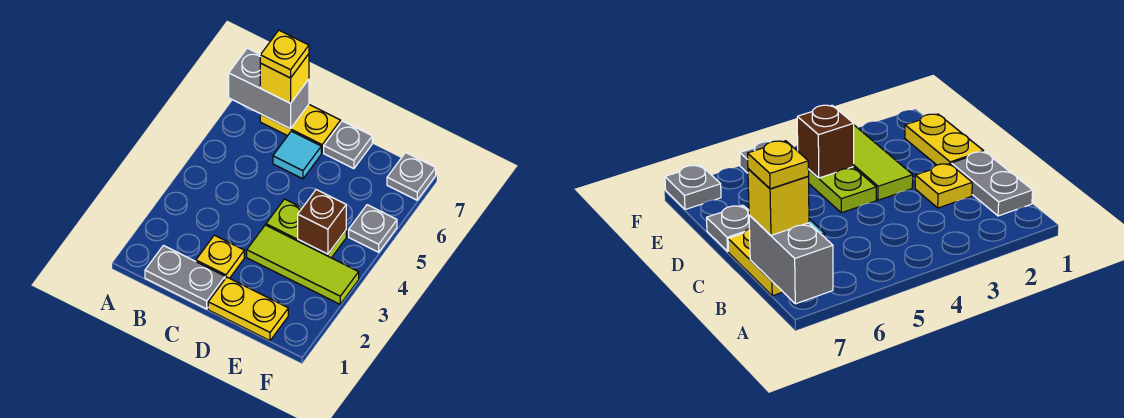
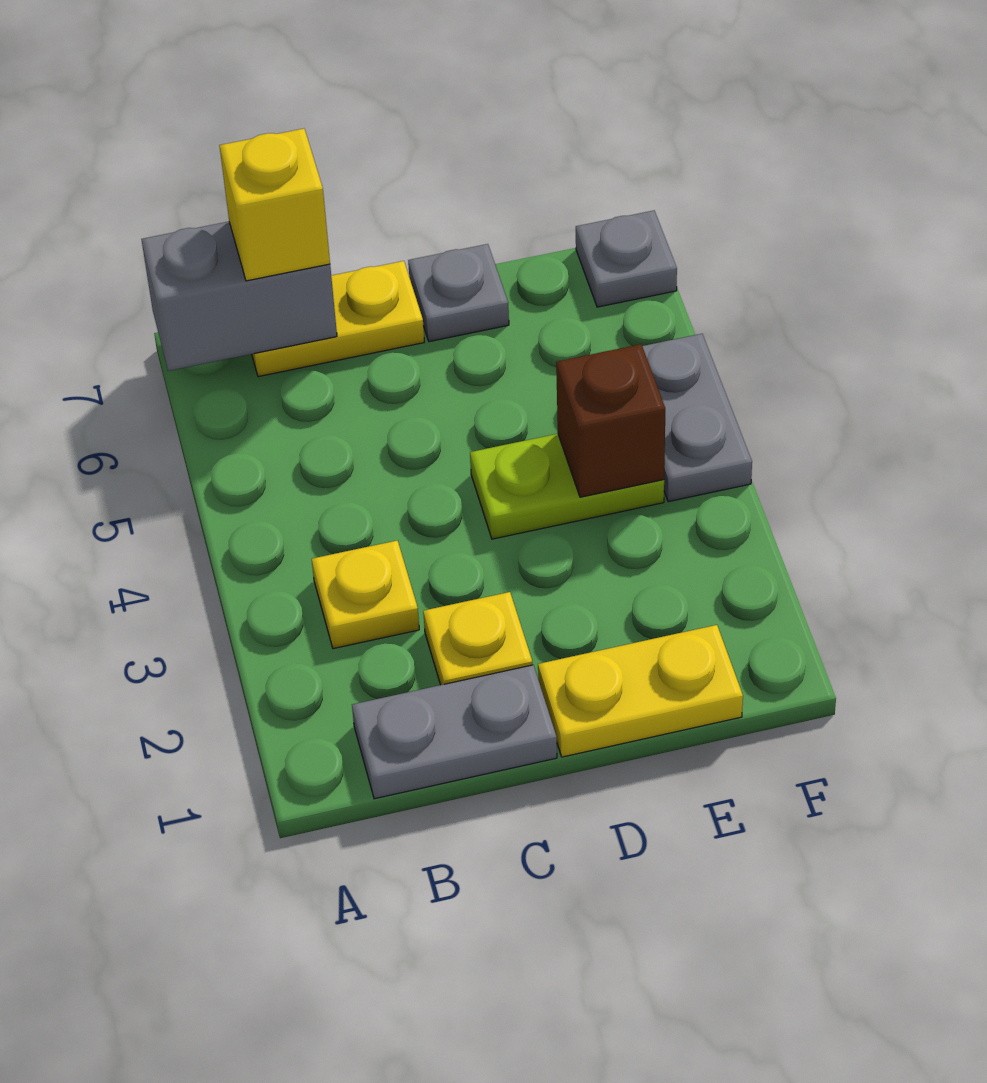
yellow 1x1 plate [260,30,309,78] -> yellow 1x1 plate moved to [312,541,419,649]
cyan 1x1 tile [273,131,321,179] -> none
lime 1x3 tile [247,225,359,304] -> none
grey 1x1 plate [349,205,397,252] -> grey 1x2 plate [642,334,752,502]

